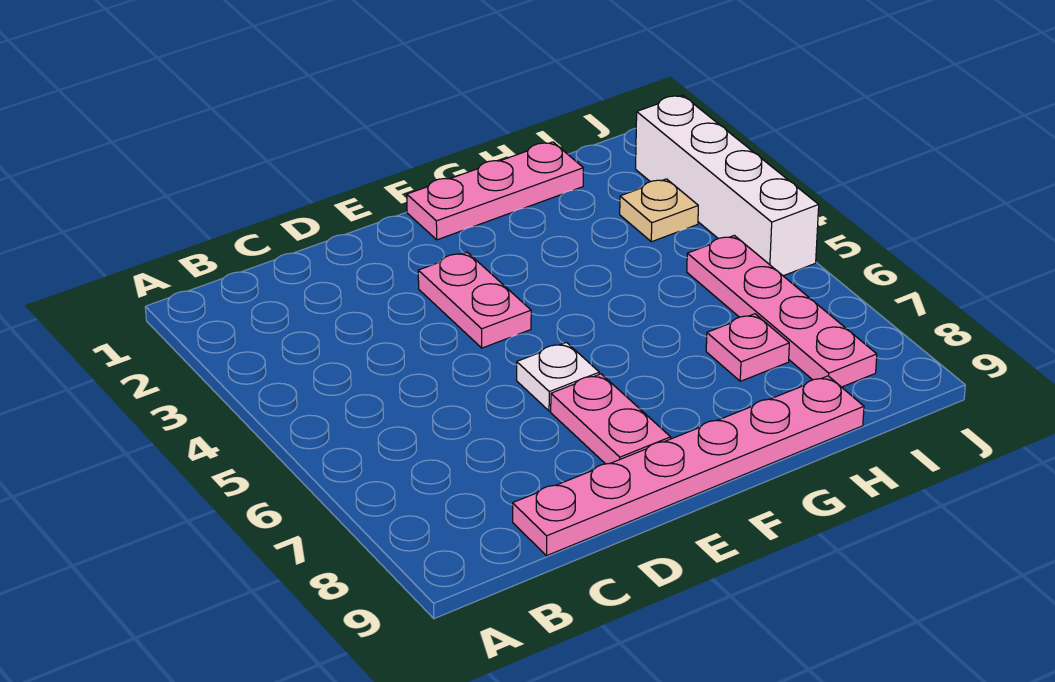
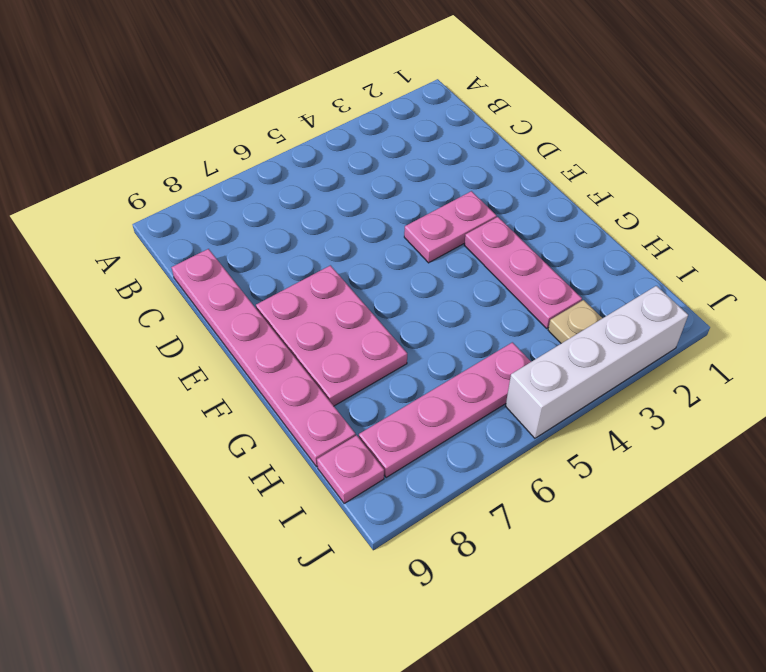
white 1x1 plate [517,342,599,411] -> none
pink 1x2 plate [551,374,671,464] -> pink 2x3 plate [256,265,407,406]
pink 1x3 plate [407,142,583,240] -> pink 1x3 plate moved to [464,217,582,328]
pink 1x1 plate [706,314,789,381] -> pink 1x1 plate moved to [317,435,384,503]

